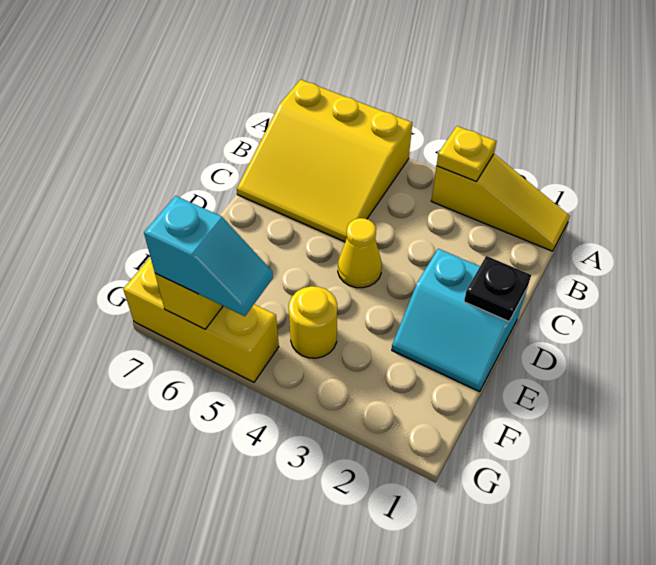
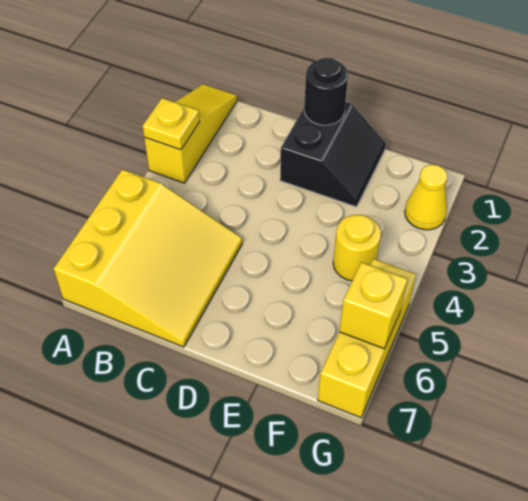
cyan 2x2 slope [392,249,527,392] -> black 2x2 slope [280,102,386,207]
black 1x1 plate [464,256,531,321] -> black 1x1 round brick [304,57,348,125]
yellow 1x1 cone [338,218,382,288] -> yellow 1x1 cone moved to [405,165,447,230]
cyan 1x2 slope [144,196,273,316] -> none

